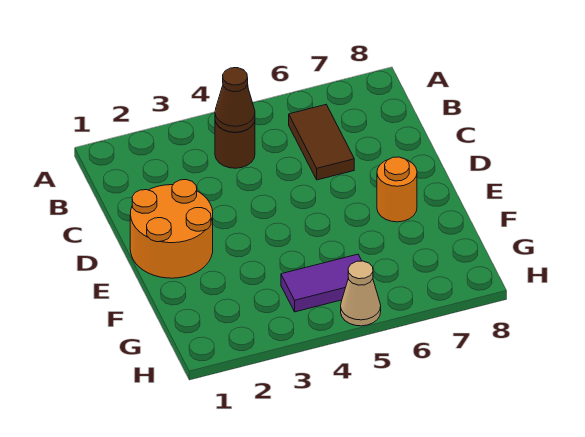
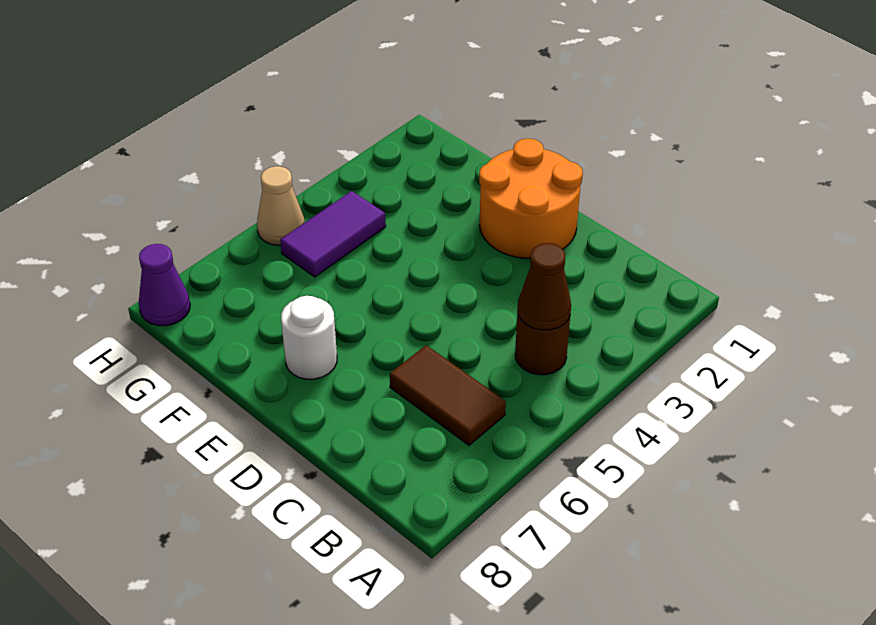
orange 1x1 round brick [377,157,417,222] -> white 1x1 round brick [281,296,337,379]
none -> purple 1x1 cone [139,244,190,326]

